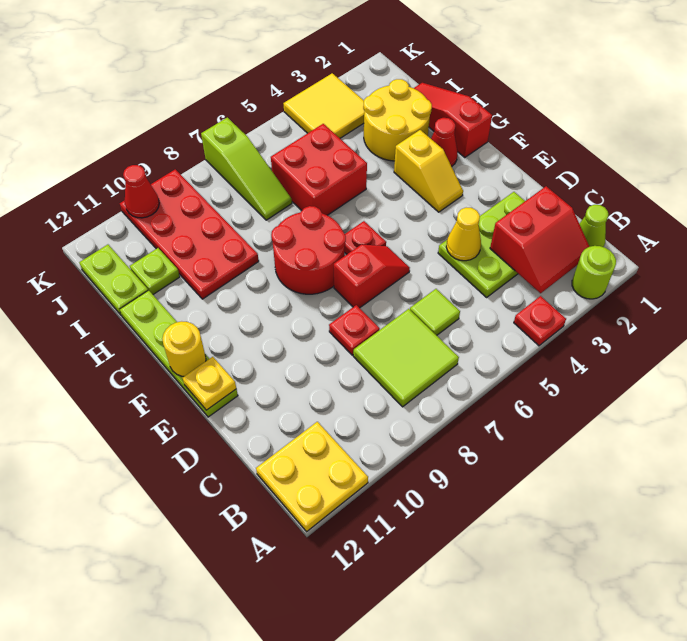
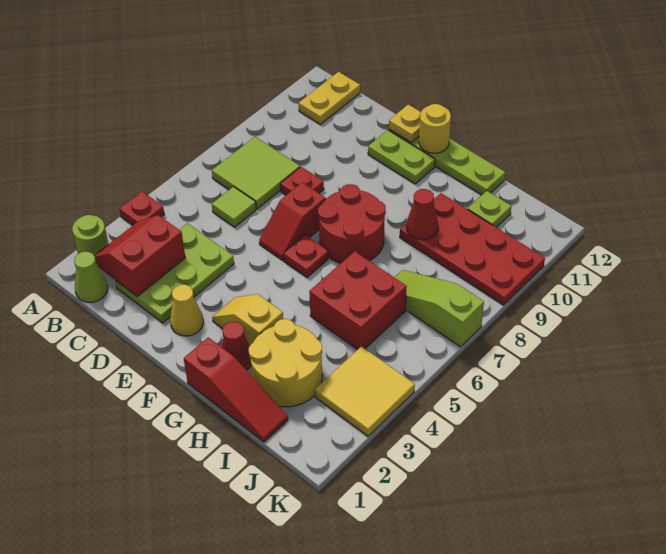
yellow 2x2 plate [256,422,368,532] -> yellow 1x2 plate [299,72,360,124]
yellow 1x1 cone [446,208,481,261] -> yellow 1x1 cone moved to [170,285,203,336]
lime 1x2 plate [79,245,148,315] -> lime 1x2 plate moved to [368,130,435,184]
red 1x1 cone [123,165,159,218] -> red 1x1 cone moved to [406,189,438,240]

